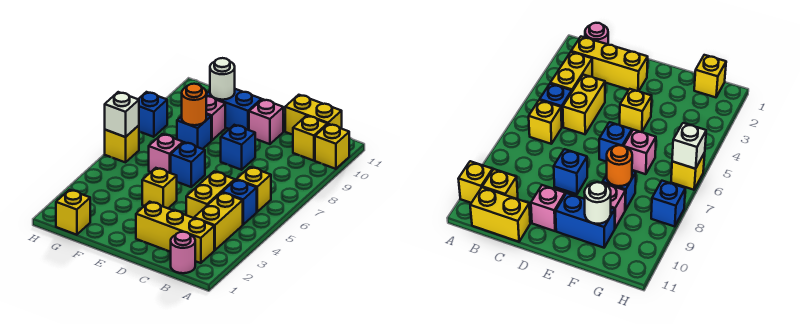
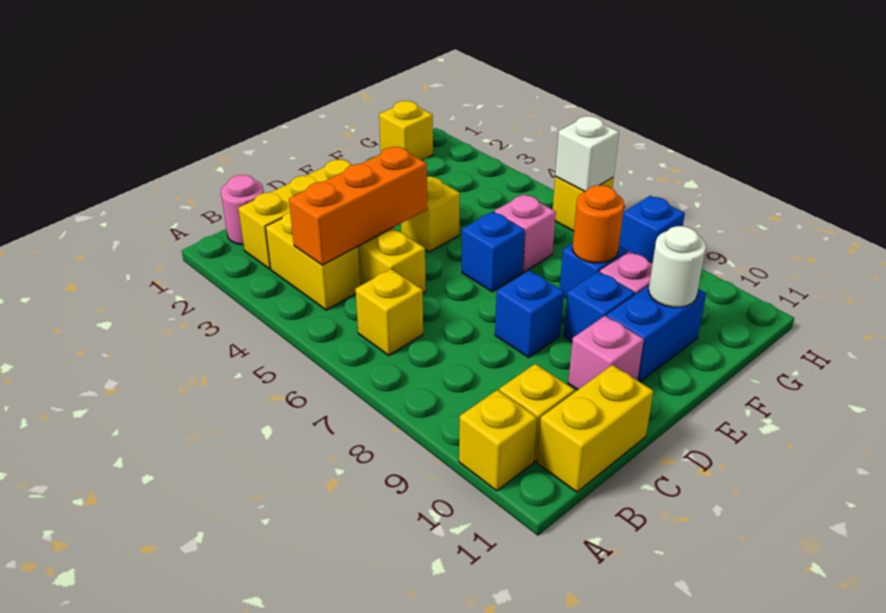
none -> orange 1x3 brick [289,147,427,265]
blue 1x1 brick [222,180,257,224] -> blue 1x1 brick moved to [564,272,635,342]

